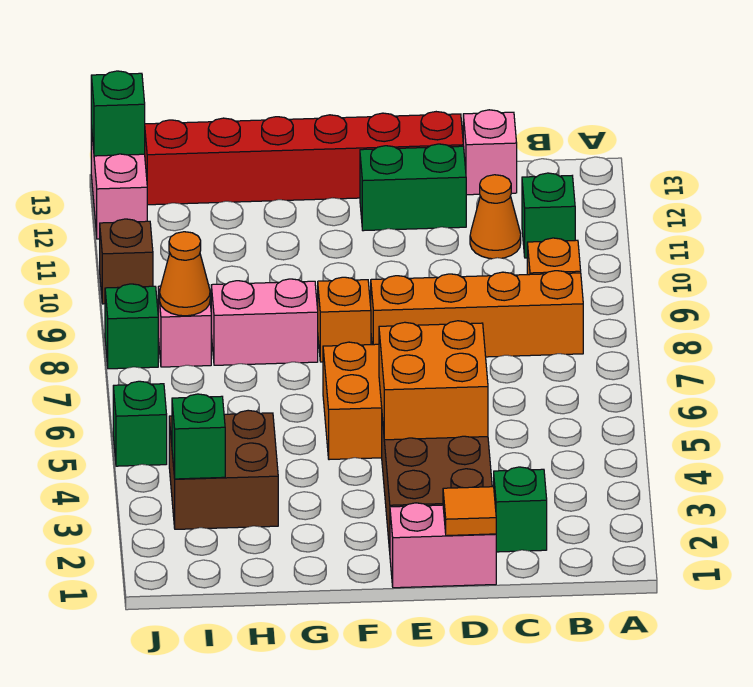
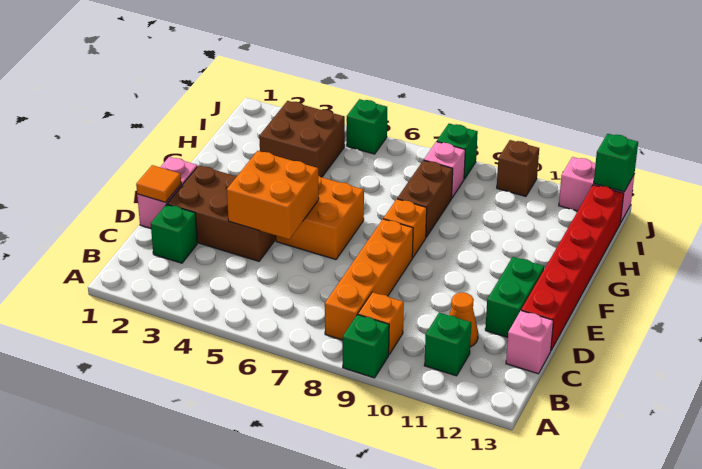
pink 1x2 brick [211,279,318,365] -> brown 1x2 brick [397,160,453,237]
green 1x1 brick [172,394,225,479] -> green 1x1 brick moved to [343,315,389,378]
orange 1x1 cone [160,232,210,316] -> none

